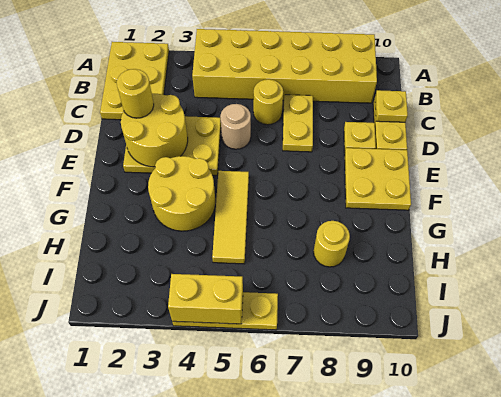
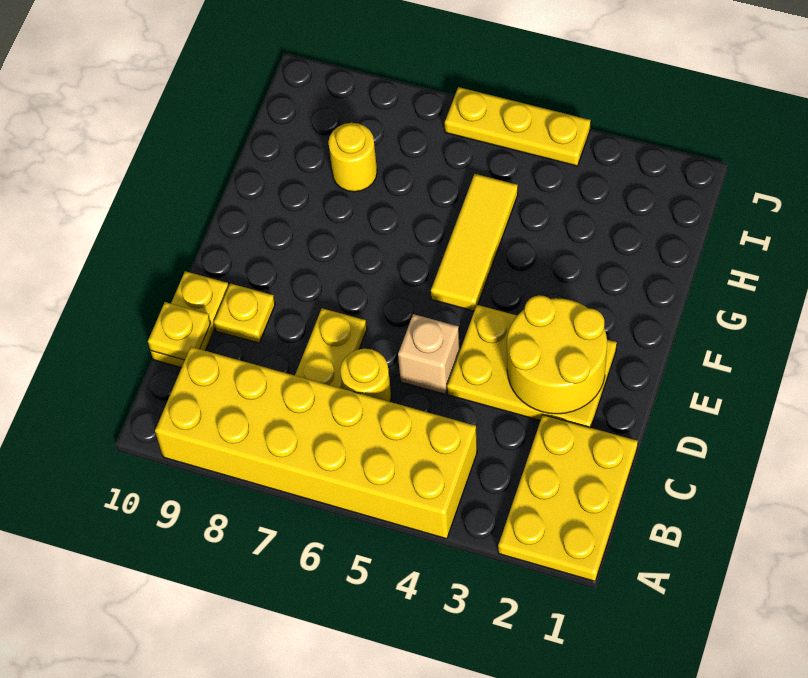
yellow 1x1 round brick [117,69,154,118] -> none
tan 1x1 round brick [220,104,251,149] -> tan 1x1 brick [398,314,460,394]
yellow 2x2 plate [344,148,411,210] -> none
yellow 2x2 round brick [148,156,215,231] -> none
yellow 1x2 brick [168,274,243,324] -> none

